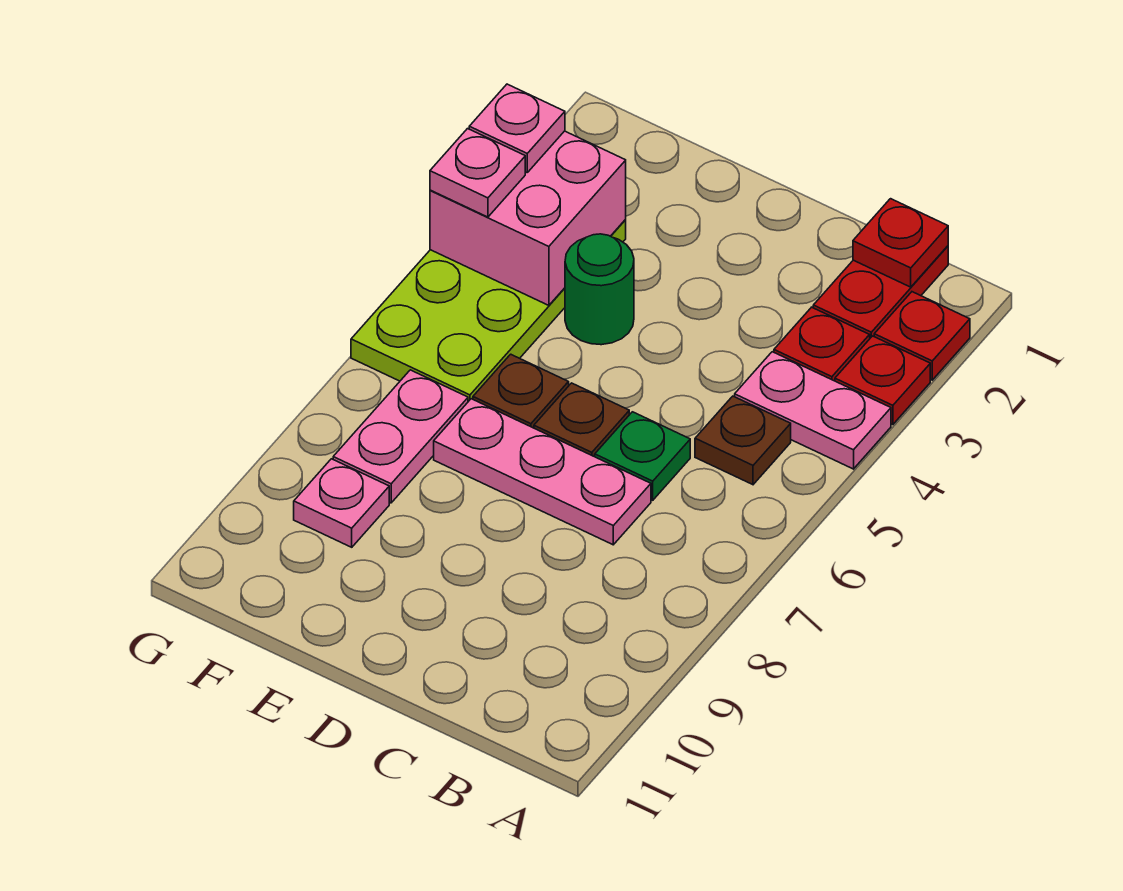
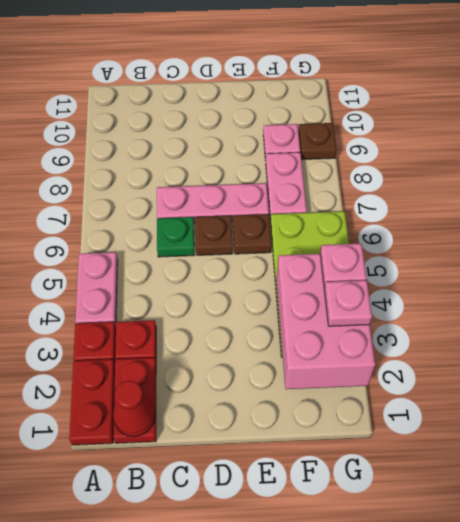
red 1x1 plate [874,292,970,380] -> red 1x2 plate [69,359,115,445]
pink 1x2 plate [735,352,891,469] -> pink 1x2 plate turned to [75,252,118,327]
red 1x1 plate [853,199,948,287] -> red 1x1 cone [113,381,155,437]
brown 1x1 plate [695,396,791,485] -> brown 1x1 plate moved to [298,123,337,160]
green 1x1 round brick [565,234,634,345] -> none
pink 2x2 brick [430,131,626,305] -> pink 2x3 brick [276,254,375,389]

